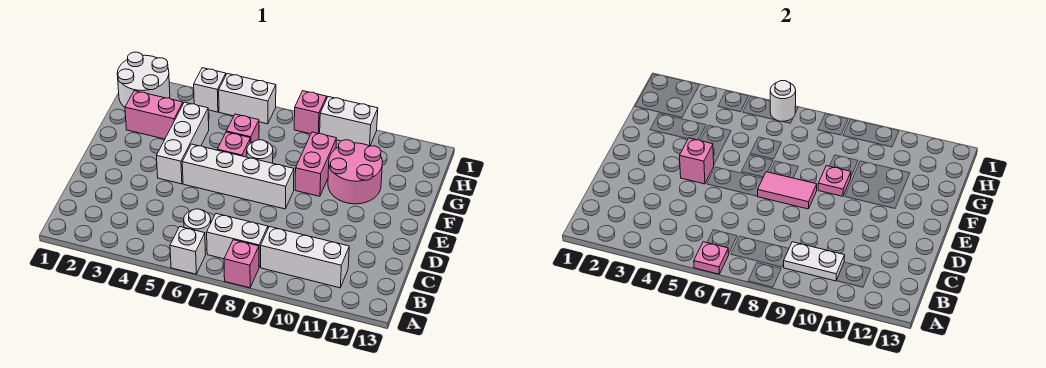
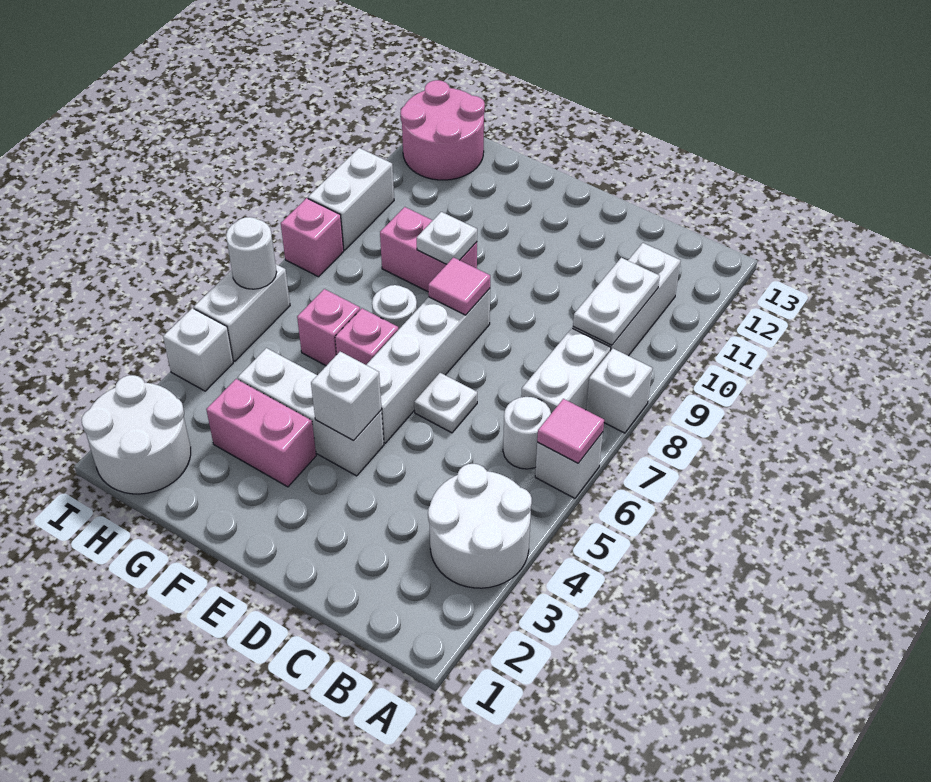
none -> white 2x2 round brick [428,464,532,588]
pink 1x1 plate [694,242,729,274] -> pink 1x1 tile [537,399,604,463]
pink 1x1 brick [224,240,259,288] -> white 1x1 brick [586,349,653,433]
none -> white 1x1 plate [414,373,477,433]
pink 1x1 brick [680,138,714,184] -> white 1x1 brick [311,352,382,440]
pink 1x2 tile [758,172,817,209] -> pink 1x1 tile [428,258,490,315]
pink 1x1 plate [818,166,851,196] -> white 1x1 plate [417,212,477,264]
pink 2x2 round brick [328,140,382,204] -> pink 2x2 round brick moved to [400,80,485,180]
pink 1x2 brick [125,91,183,139] -> pink 1x2 brick turned to [206,379,316,487]

